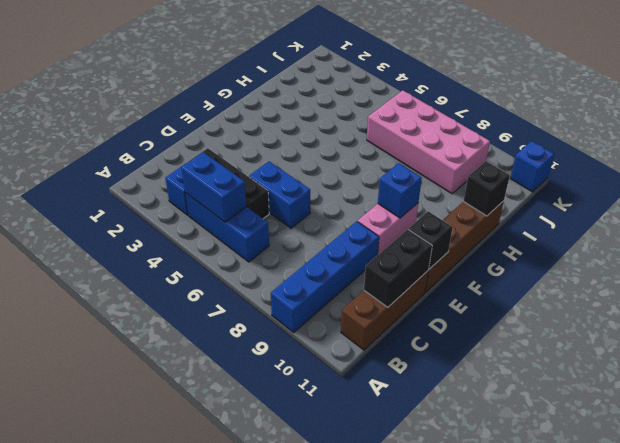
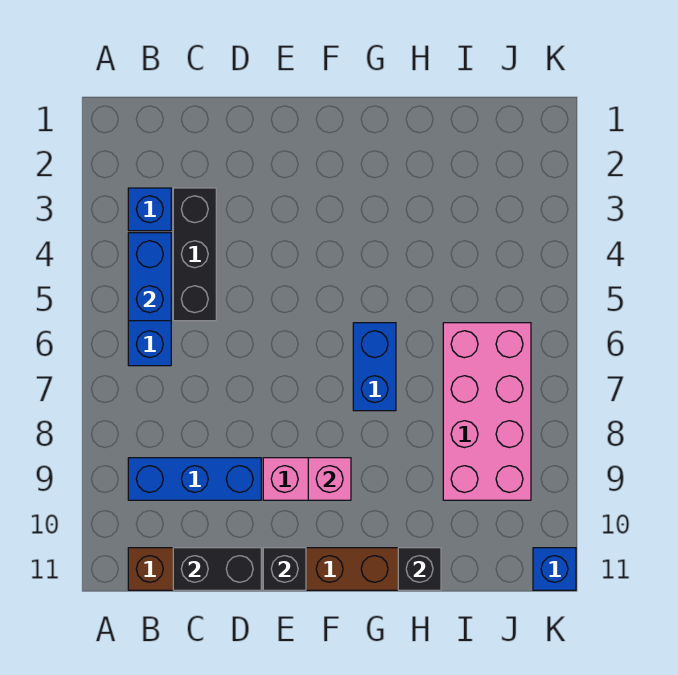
blue 1x4 brick [271,221,379,332] -> blue 1x3 brick [128,458,261,500]
blue 1x2 brick [249,161,310,228] -> blue 1x2 brick moved to [353,323,396,411]
blue 1x1 brick [378,163,422,218] -> pink 1x1 brick [308,458,351,500]

